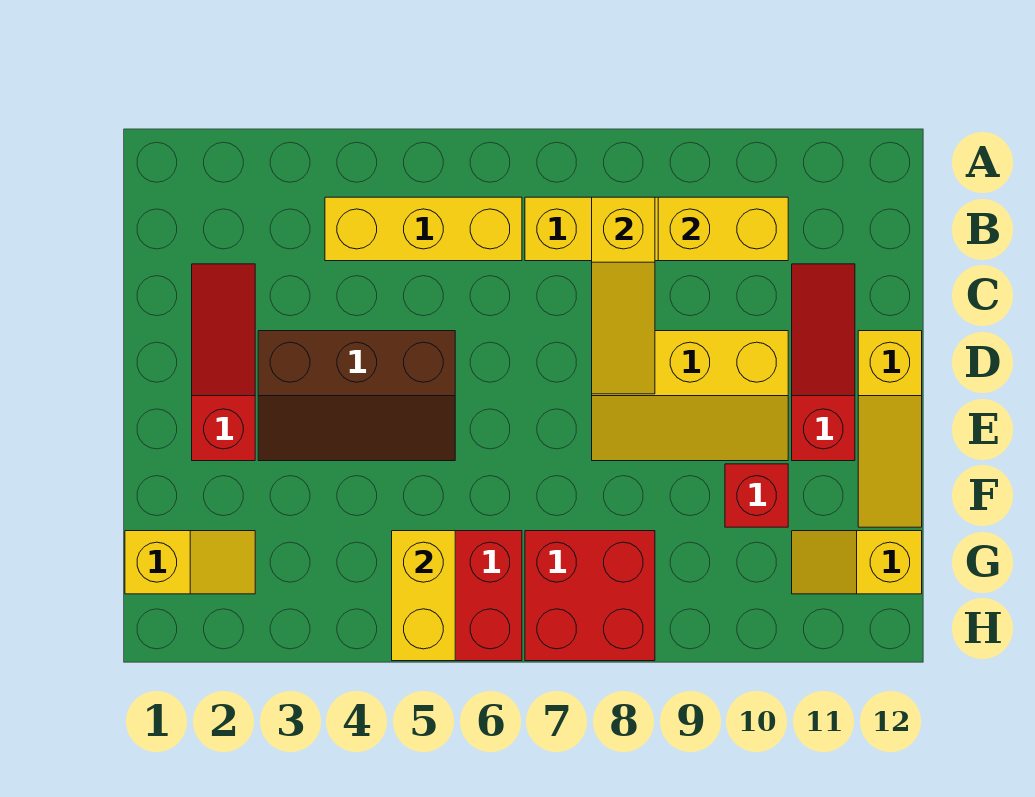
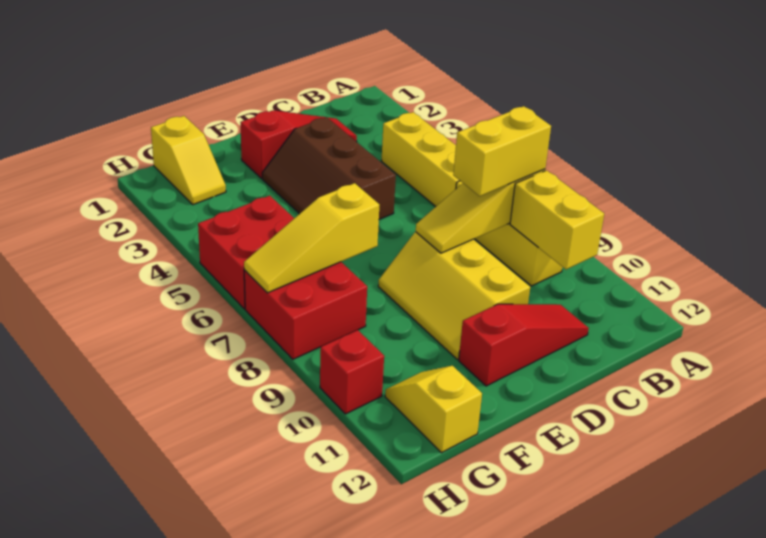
yellow 1x3 slope [858,331,922,527] -> yellow 1x3 slope moved to [244,183,379,293]
red 1x1 brick [725,464,788,527] -> red 1x1 brick moved to [320,330,384,414]
yellow 1x2 brick [392,531,455,661] -> yellow 1x2 brick moved to [453,106,551,196]

